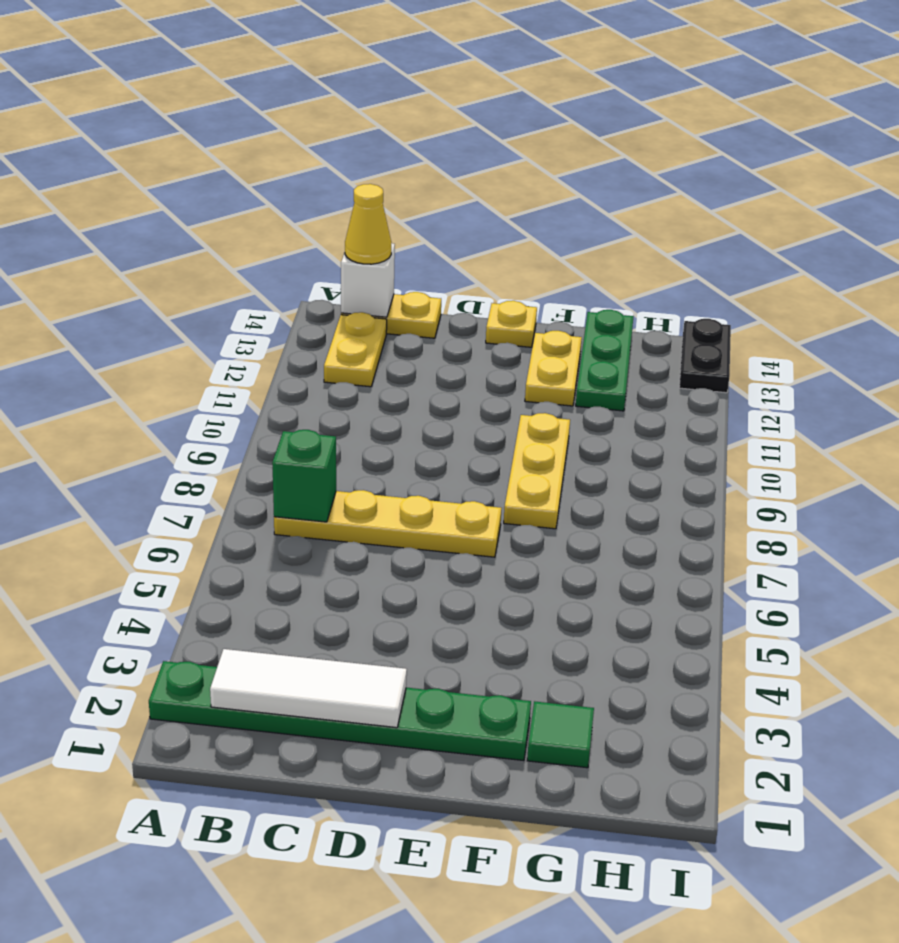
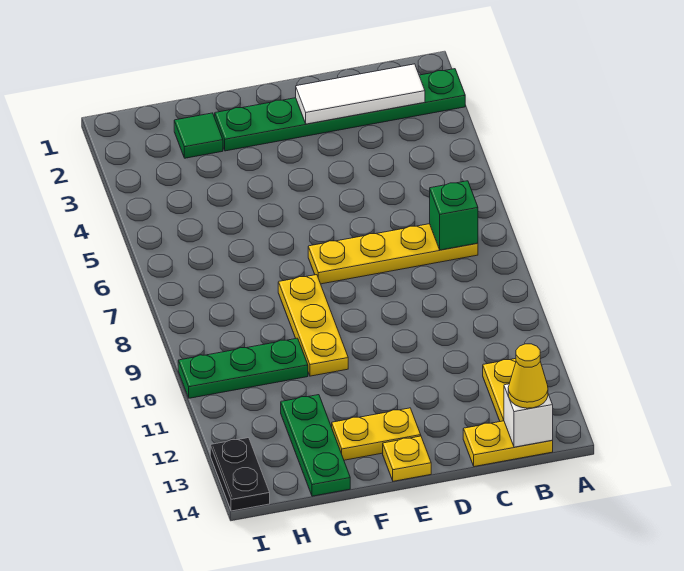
yellow 1x2 plate [525,331,582,406] -> yellow 1x2 plate turned to [332,408,421,460]
none -> green 1x3 plate [178,338,308,398]

